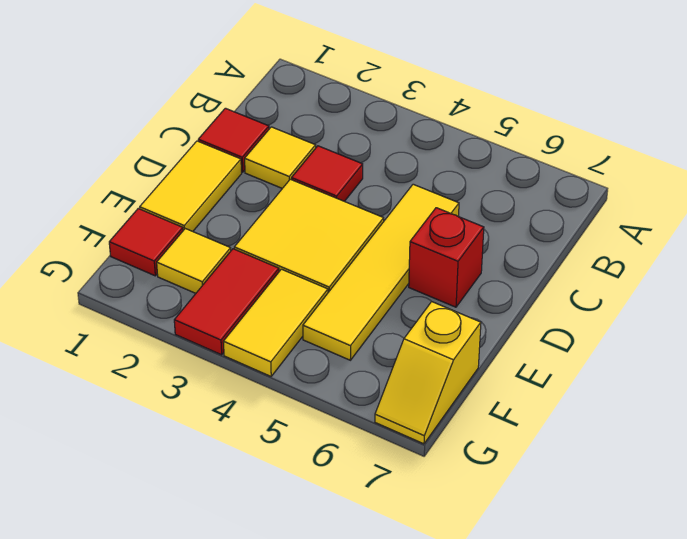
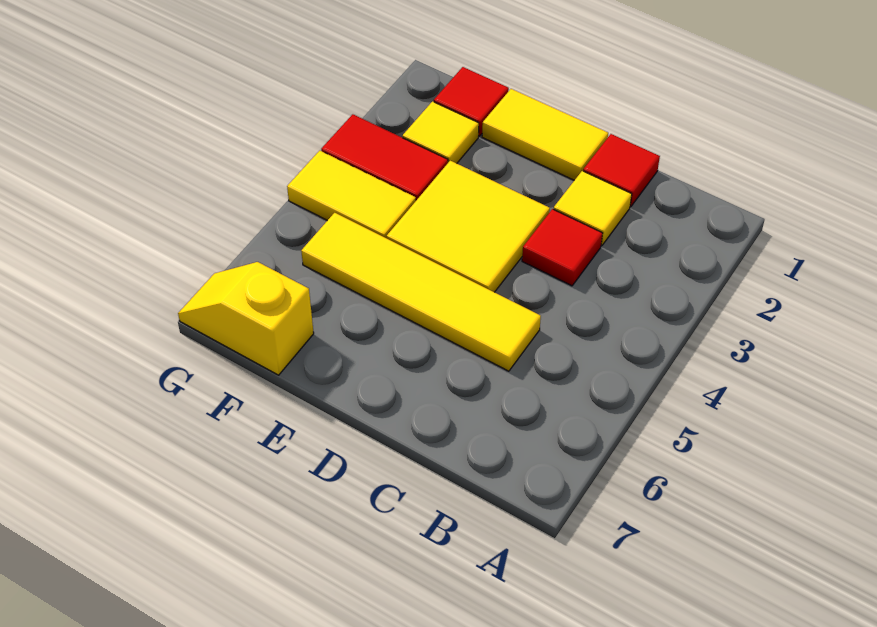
red 1x1 brick [409,208,484,307] -> none

